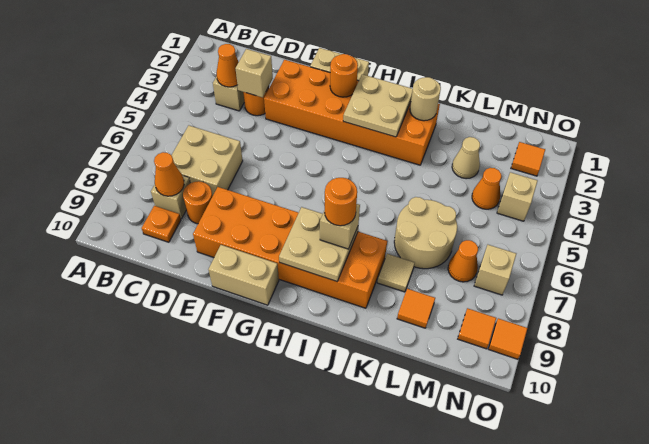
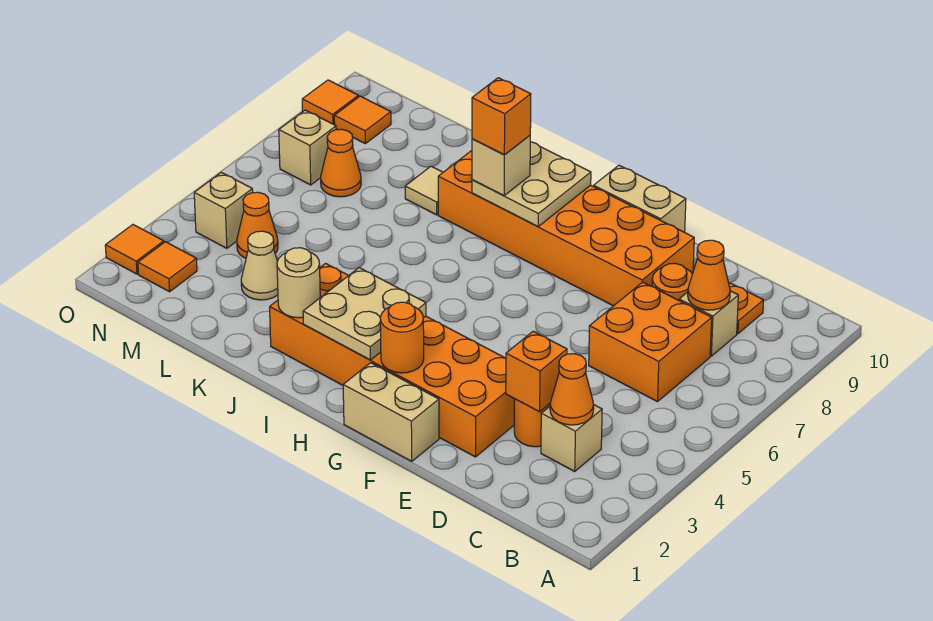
tan 2x2 brick [171,126,243,196] -> orange 2x2 brick [589,282,712,402]
tan 1x1 brick [235,49,273,97] -> orange 1x1 brick [506,331,567,412]
orange 1x1 round brick [325,178,357,226] -> orange 1x1 brick [472,78,531,155]
tan 2x2 round brick [394,197,457,269] -> none
orange 1x1 tile [397,289,435,328] -> orange 1x1 tile moved to [105,225,164,274]

